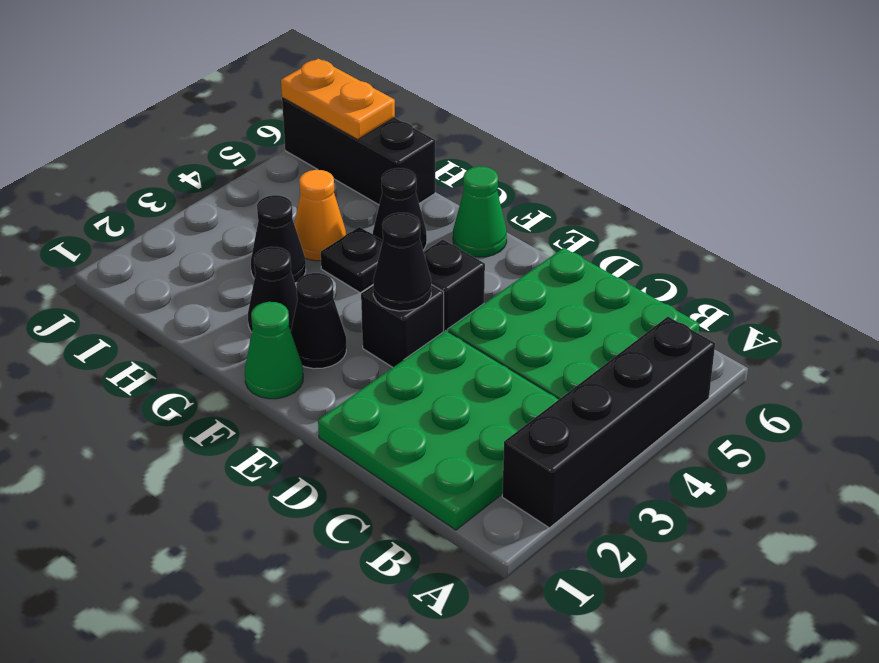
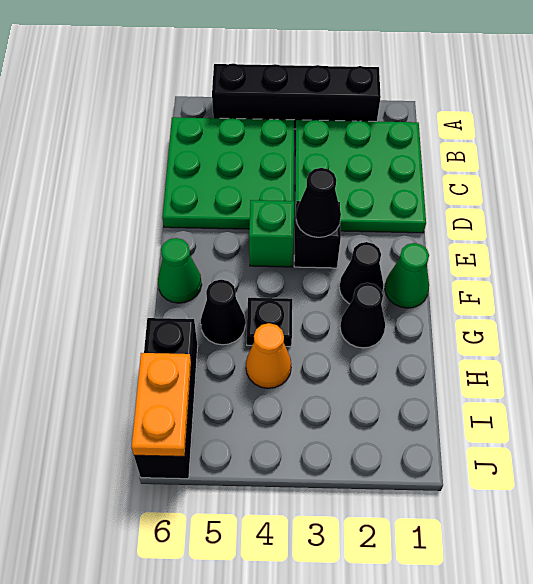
black 1x1 brick [424,239,485,331] -> green 1x1 brick [249,200,294,267]
black 1x1 cone [251,195,306,283] -> none

